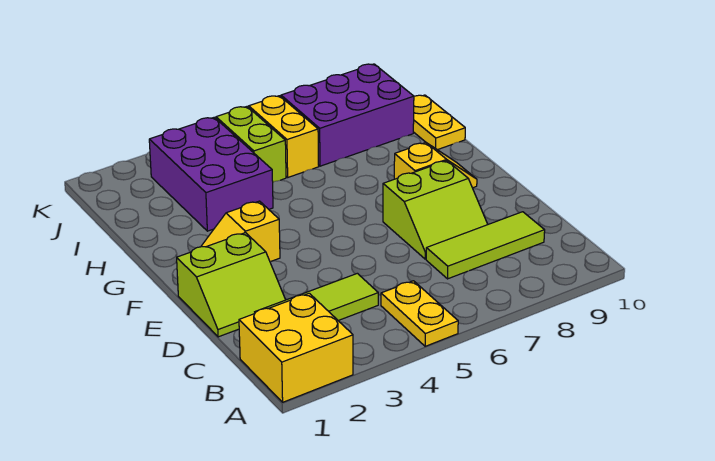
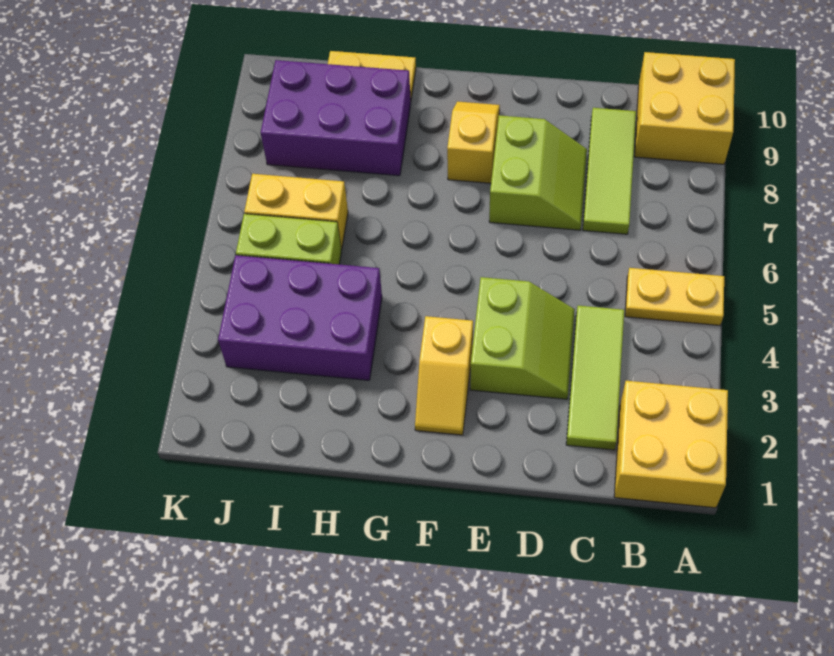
none -> yellow 2x2 brick [634,52,735,164]
lime 2x2 slope [177,233,285,337] -> lime 2x2 slope moved to [470,277,575,399]
purple 2x3 brick [281,64,414,166] -> purple 2x3 brick turned to [261,60,411,176]

